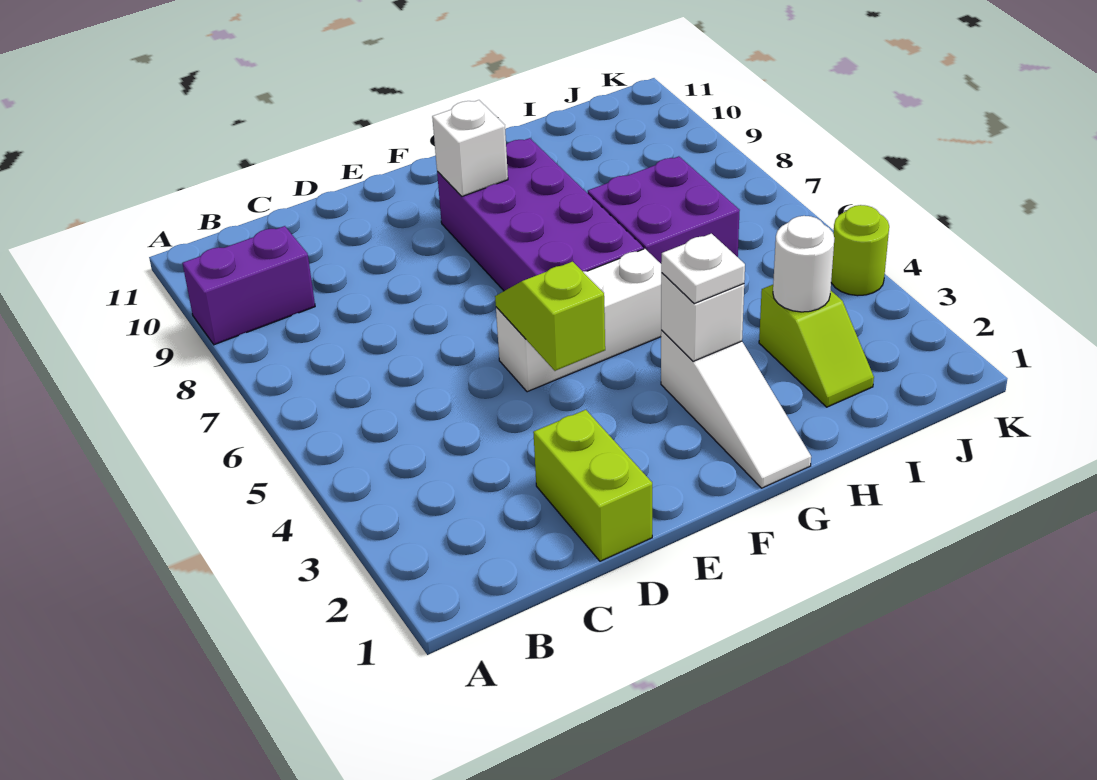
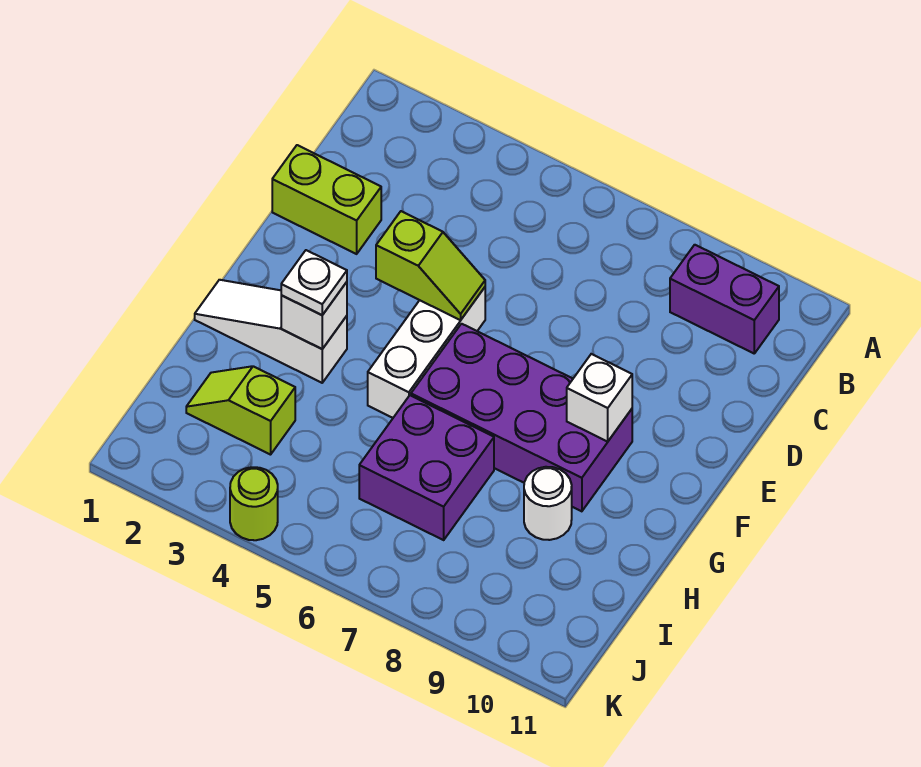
purple 1x2 brick [182,226,315,345] -> purple 1x2 brick turned to [670,245,779,353]
white 1x1 round brick [773,216,834,312] -> white 1x1 round brick moved to [524,467,572,540]

